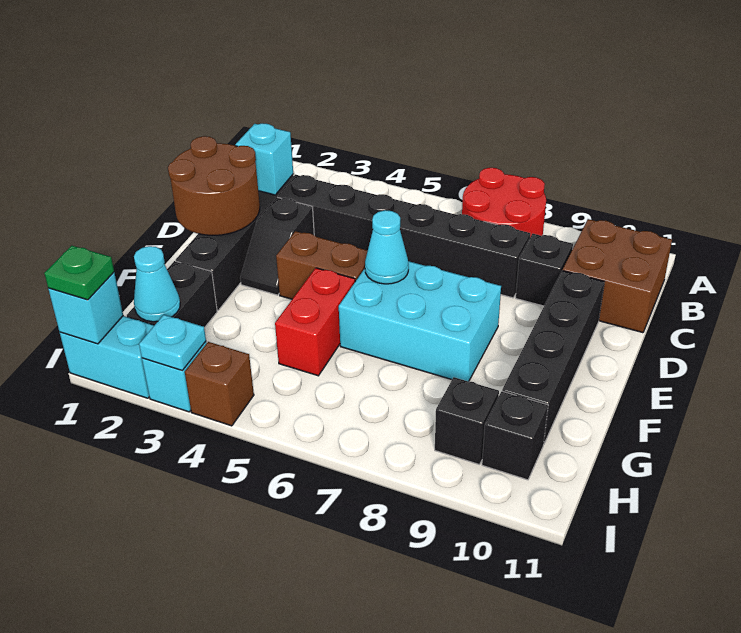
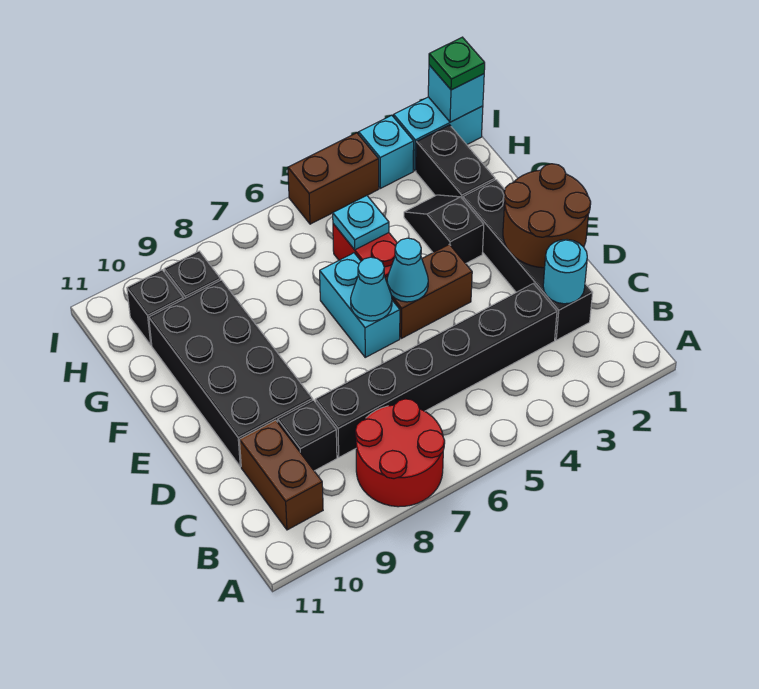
brown 2x2 brick [563,219,672,333] -> brown 1x2 brick [239,420,323,530]
cyan 1x1 brick [235,123,293,195] -> cyan 1x1 round brick [543,240,587,304]
black 1x2 slope [241,197,314,295] -> black 1x2 slope moved to [404,195,484,264]
black 1x4 brick [502,271,604,443] -> black 2x4 brick [149,280,313,467]
cyan 2x3 brick [339,261,501,381] -> cyan 1x2 brick [320,253,400,357]
cyan 1x1 cone [134,246,180,322] -> cyan 1x1 cone moved to [387,238,428,302]
cyan 1x1 plate [139,315,206,370] -> cyan 1x1 plate moved to [333,196,389,250]
brown 1x1 brick [185,342,254,426] -> brown 1x2 brick [288,133,379,224]

